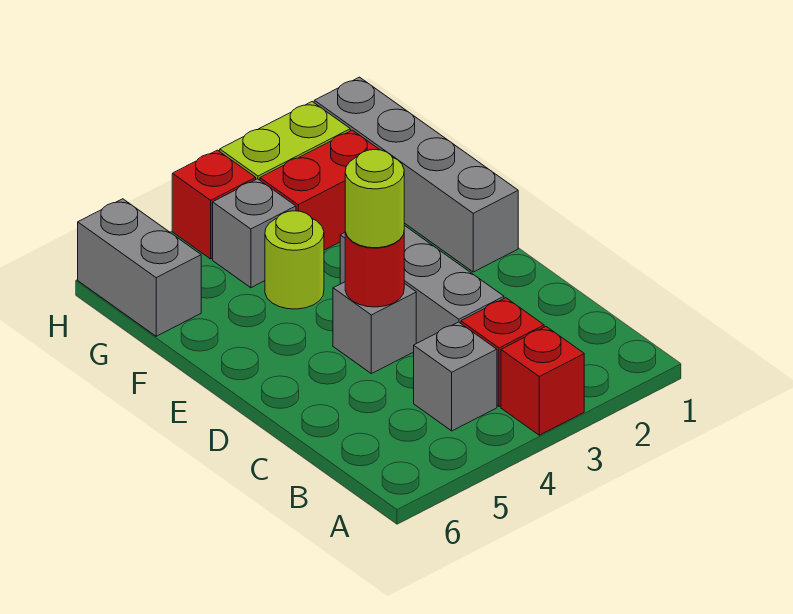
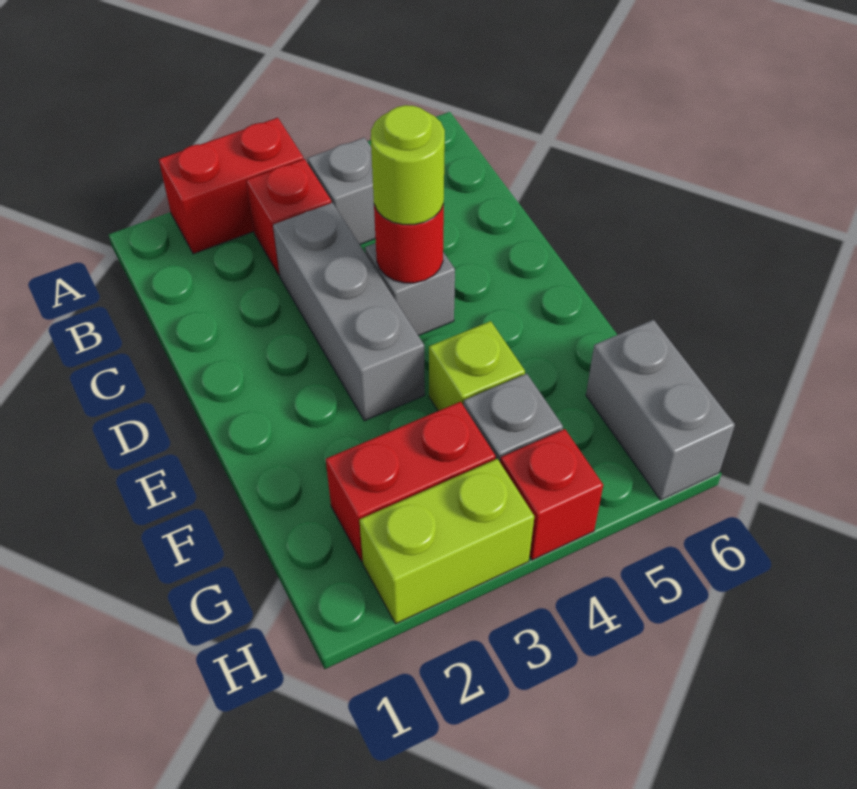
red 1x1 brick [501,327,584,435] -> red 1x2 brick [159,118,303,254]
grey 1x4 brick [314,77,518,272] -> none
lime 1x1 round brick [265,211,324,309] -> lime 1x1 brick [429,321,525,411]

